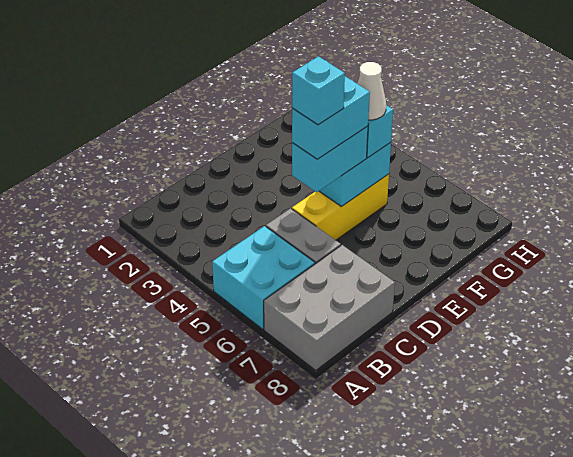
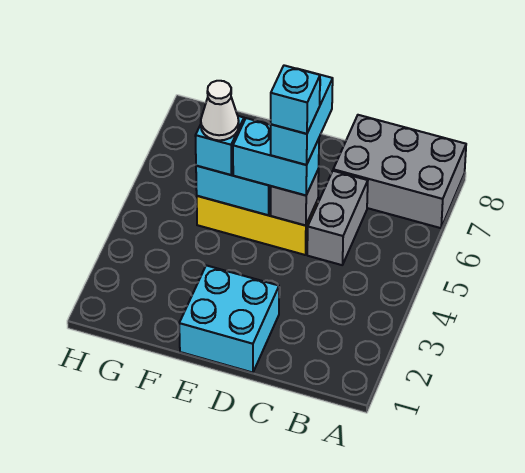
cyan 2x2 brick [212,226,315,329] -> cyan 2x2 brick moved to [179,265,279,373]
none -> grey 1x1 brick [271,169,319,226]
cyan 1x2 brick [292,76,370,159] -> cyan 1x2 brick turned to [271,71,333,165]

